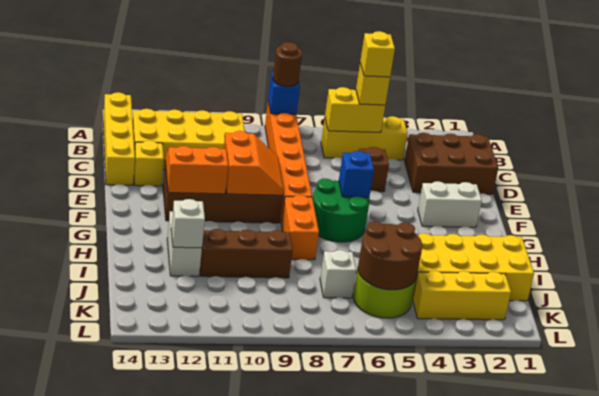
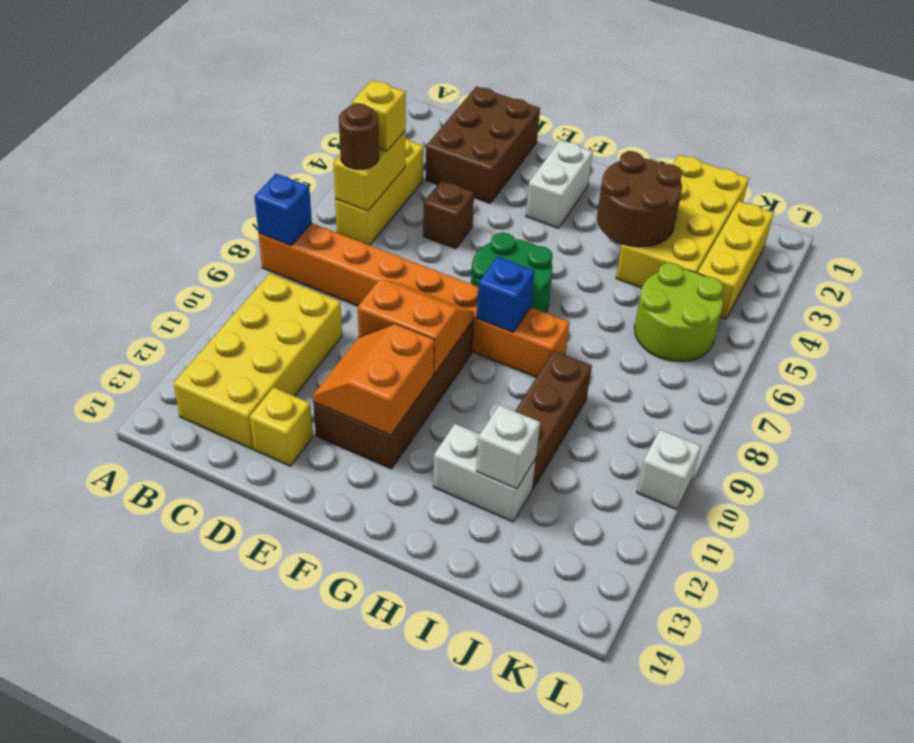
brown 1x1 round brick [273,42,302,87] -> brown 1x1 round brick moved to [339,104,379,169]
yellow 1x4 brick [103,92,135,185] -> none
yellow 1x1 brick [360,31,395,77] -> none
blue 1x1 brick [339,151,374,197] -> blue 1x1 brick moved to [477,257,534,332]
brown 2x2 round brick [358,222,422,290] -> brown 2x2 round brick moved to [597,151,682,247]
white 1x1 brick [320,250,356,298] -> white 1x1 brick moved to [637,429,701,510]

